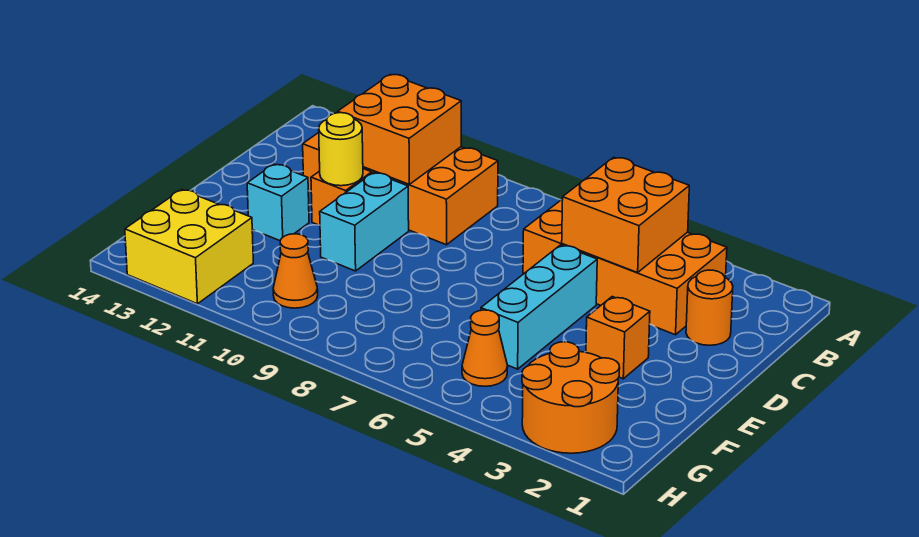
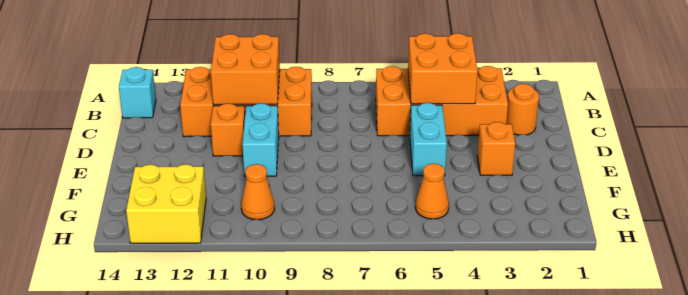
cyan 1x3 brick [481,245,597,369] -> cyan 1x2 brick [410,103,447,176]
yellow 1x1 round brick [319,113,363,186] -> none
cyan 1x1 brick [247,164,309,241] -> cyan 1x1 brick moved to [119,67,156,118]
orange 2x2 round brick [522,342,620,453] -> none

